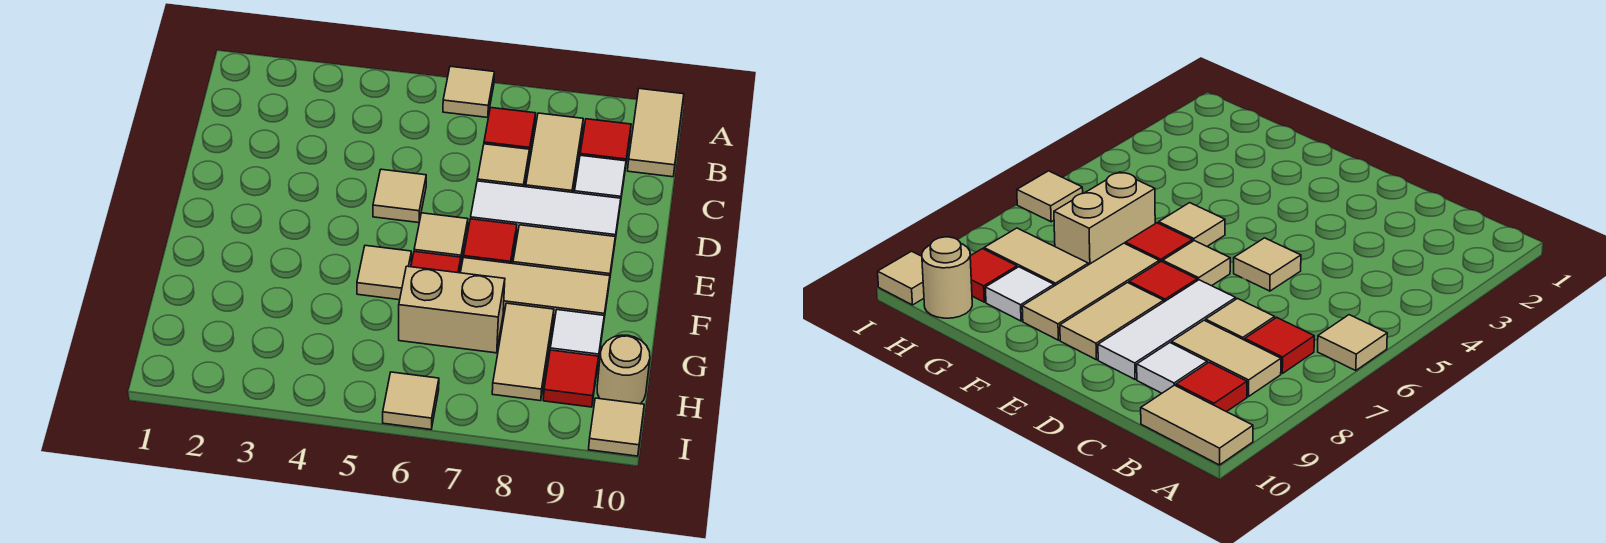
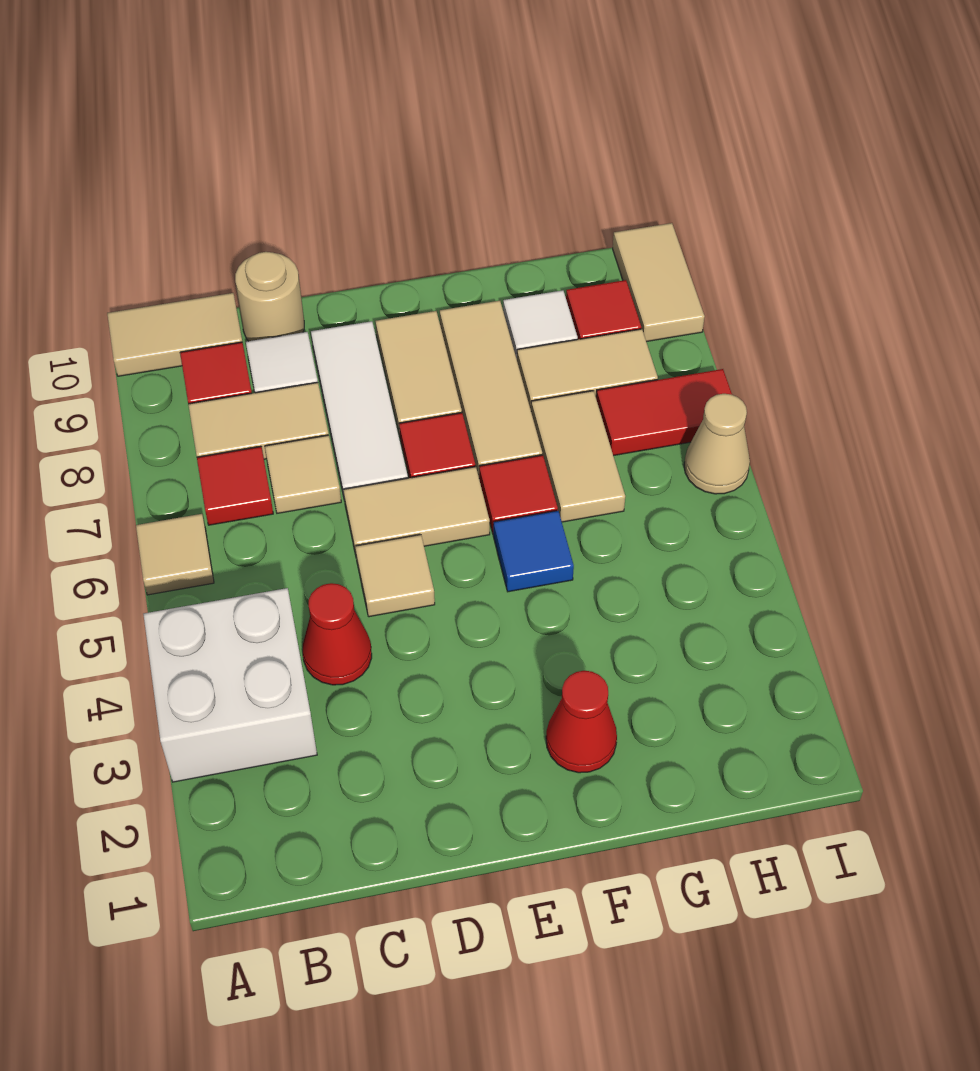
none -> white 2x2 brick [143,588,317,782]
none -> red 1x1 cone [303,583,372,685]
tan 1x1 tile [414,213,468,264] -> tan 1x2 tile [344,467,490,555]
none -> red 1x1 cone [546,671,617,773]
tan 1x1 tile [357,245,411,300] -> blue 1x1 tile [493,511,574,592]
tan 1x2 brick [399,266,505,353] -> tan 1x2 tile [531,391,625,522]
none -> red 1x2 tile [596,369,732,456]
tan 1x1 round brick [597,335,650,404] -> tan 1x1 round brick moved to [235,252,304,341]
tan 1x1 tile [383,372,439,429] -> tan 1x1 cone [684,394,750,494]
tan 1x1 tile [589,398,644,456] -> tan 1x2 tile [613,223,705,342]

